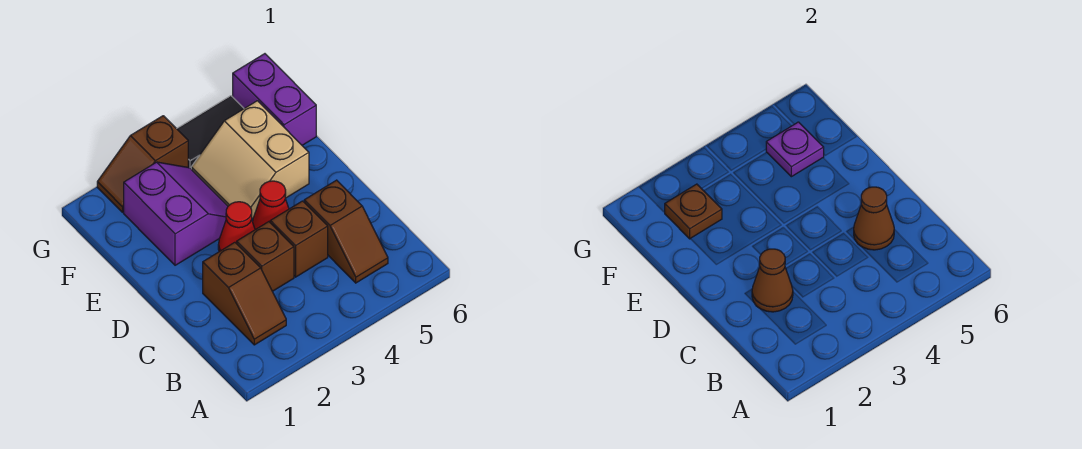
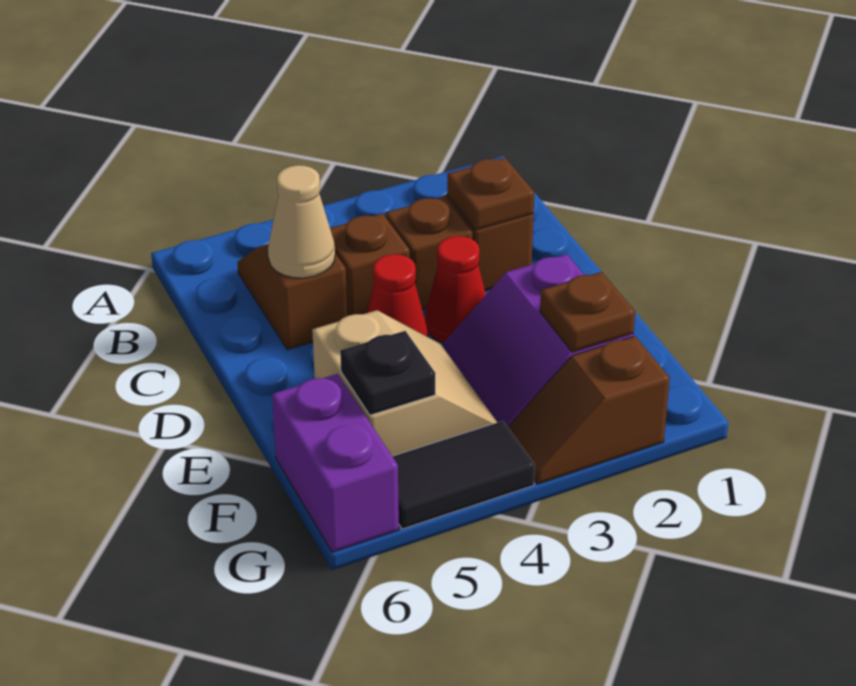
brown 1x1 cone [752,249,793,312] -> brown 1x1 plate [447,158,534,230]
brown 1x1 cone [854,187,894,250] -> tan 1x1 cone [268,165,335,278]
purple 1x1 plate [766,122,824,177] -> black 1x1 plate [340,331,435,415]
brown 1x2 slope [97,116,188,212] -> brown 1x2 slope turned to [508,336,670,484]

